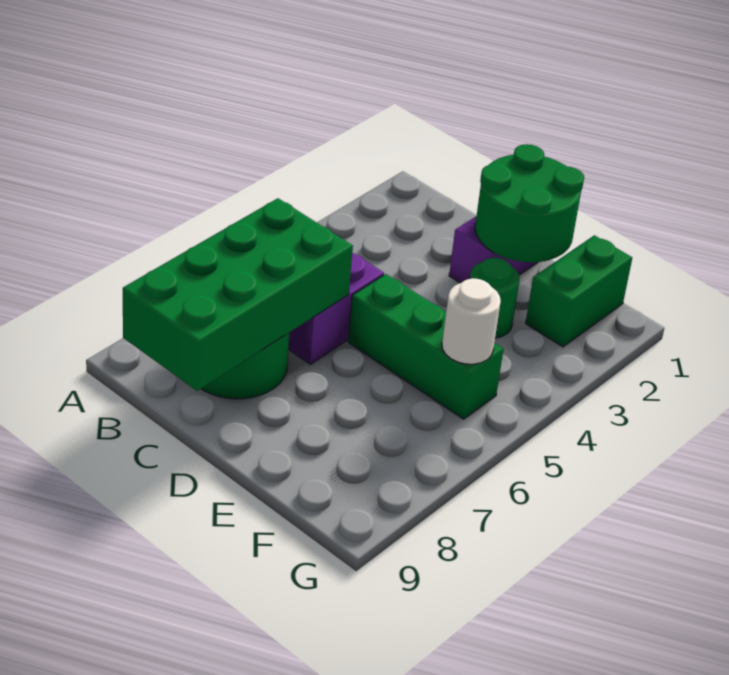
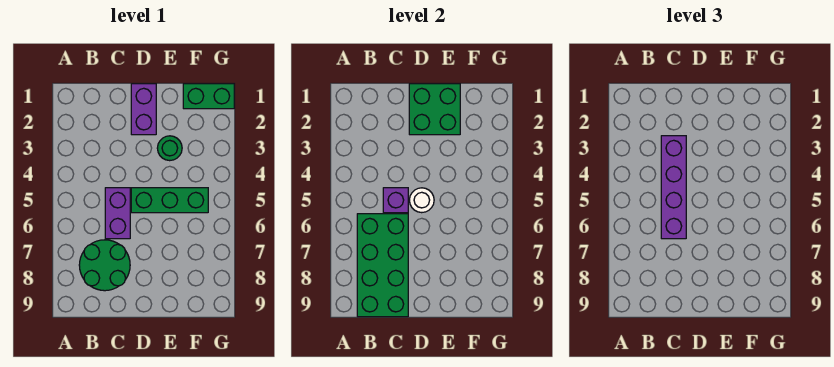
none -> purple 1x4 brick [661,136,686,239]
none -> purple 1x1 brick [383,188,408,213]
green 2x2 round brick [475,144,584,262] -> green 2x2 brick [409,84,460,135]
green 1x2 brick [525,235,632,347] -> green 1x2 brick turned to [183,84,234,109]
white 1x1 round brick [442,278,501,364] -> white 1x1 round brick moved to [409,188,434,213]

